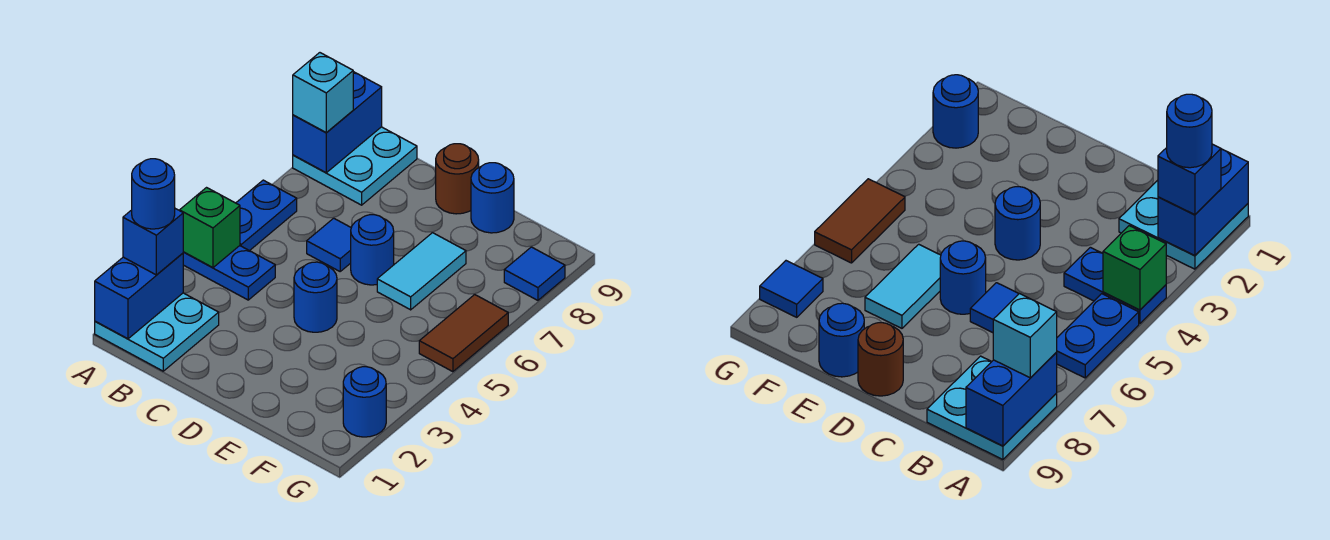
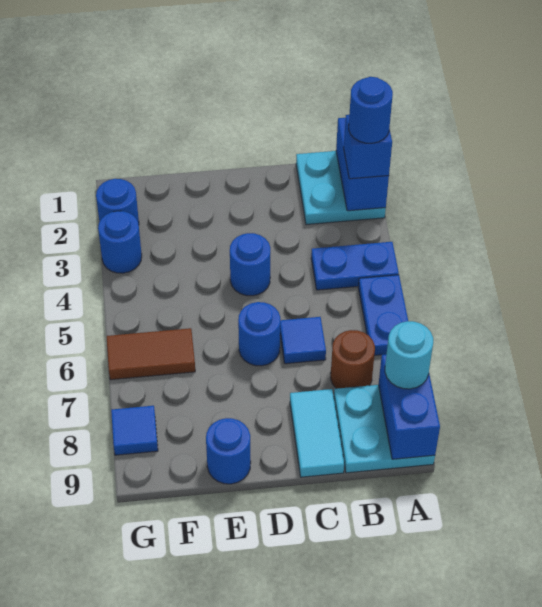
green 1x1 brick [180,188,240,268] -> none
cyan 1x1 brick [293,53,353,133] -> cyan 1x1 round brick [385,321,433,389]
brown 1x1 round brick [436,144,479,214] -> brown 1x1 round brick moved to [331,330,375,389]
cyan 1x2 tile [377,233,466,310] -> cyan 1x2 tile moved to [290,389,344,477]
none -> blue 1x1 round brick [98,211,142,273]
brown 1x2 tile [419,295,508,372] -> brown 1x2 tile turned to [107,328,195,380]

